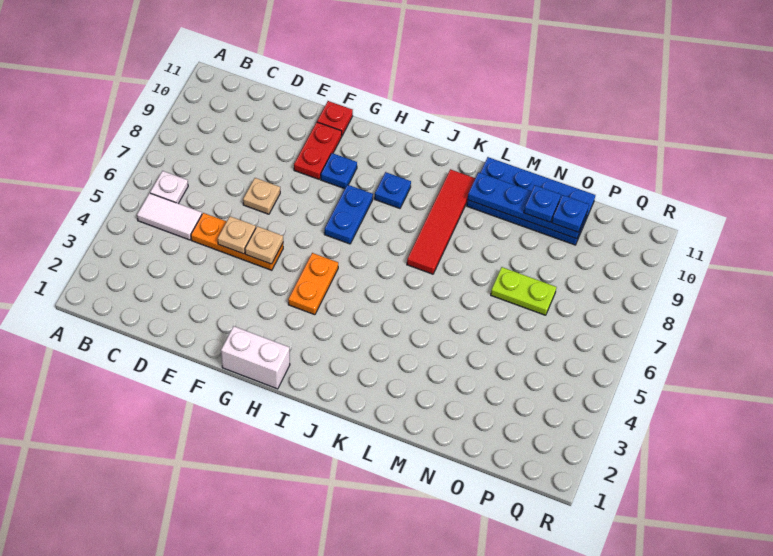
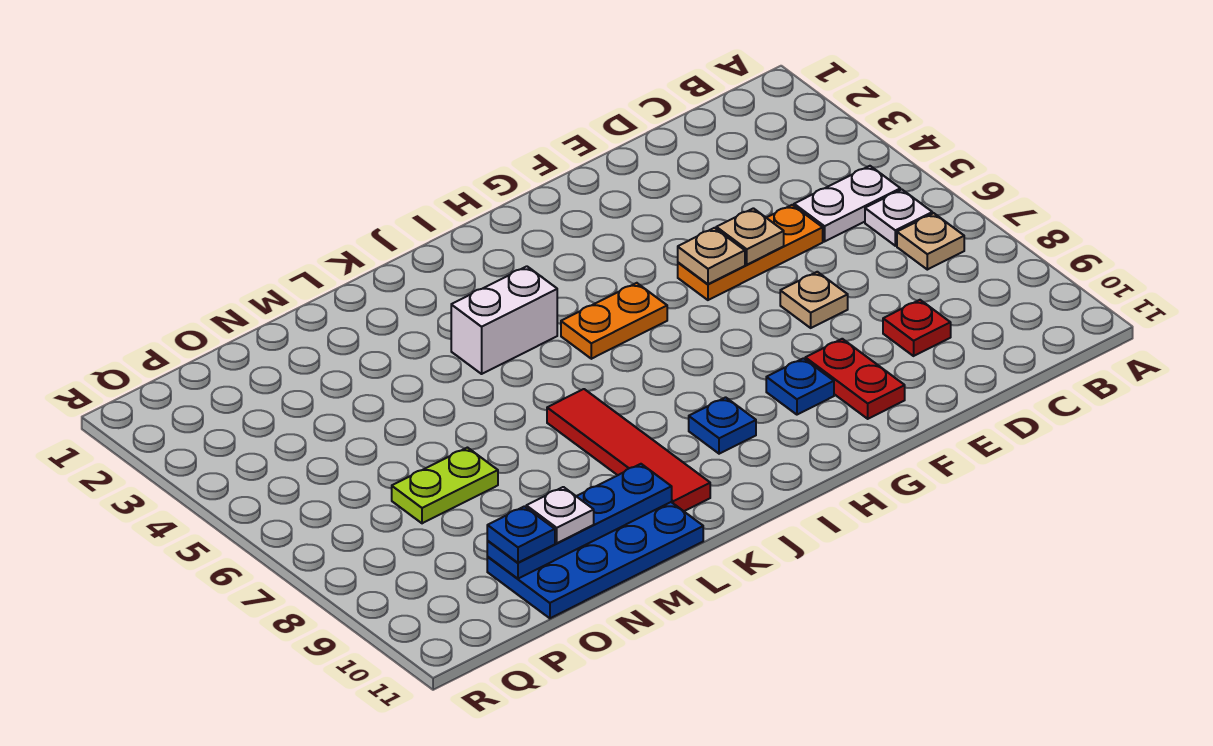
white 1x2 tile [137,193,202,240] -> white 1x2 plate [794,166,900,242]
none -> tan 1x1 plate [897,213,964,270]
red 1x1 plate [317,101,353,136] -> red 1x1 plate moved to [883,300,951,356]
white 1x2 brick [221,326,290,389] -> white 1x2 brick moved to [451,266,557,374]
orange 1x2 plate [288,253,338,315] -> orange 1x2 plate turned to [561,283,667,359]
blue 1x2 plate [324,185,373,244] -> none
blue 1x1 plate [524,185,561,222] -> white 1x1 plate [526,487,594,543]

